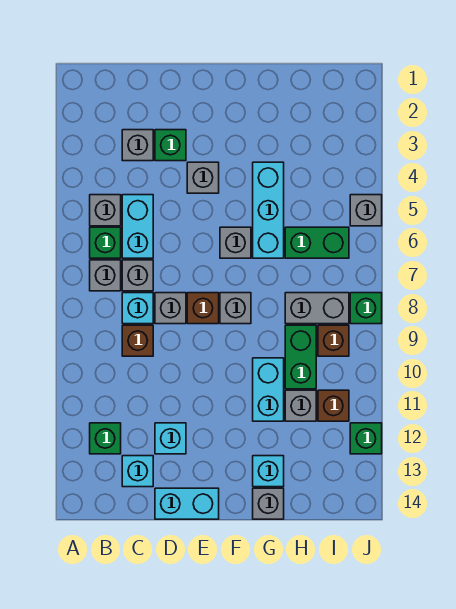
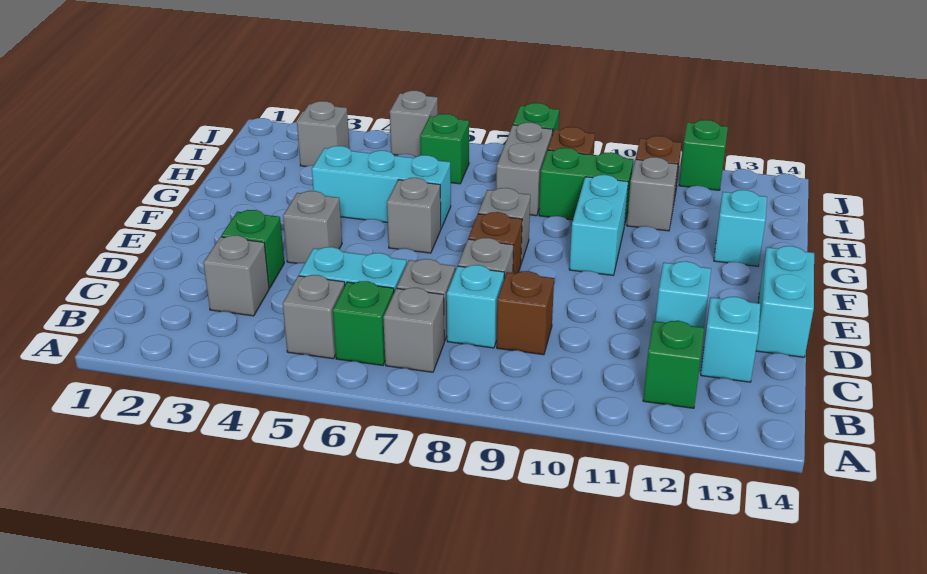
cyan 1x2 brick [253,358,284,421] -> cyan 1x2 brick turned to [569,175,628,275]
grey 1x1 brick [253,488,284,519] -> grey 1x1 brick moved to [297,101,349,166]
green 1x2 brick [285,227,349,258] -> green 1x1 brick [420,114,469,184]

